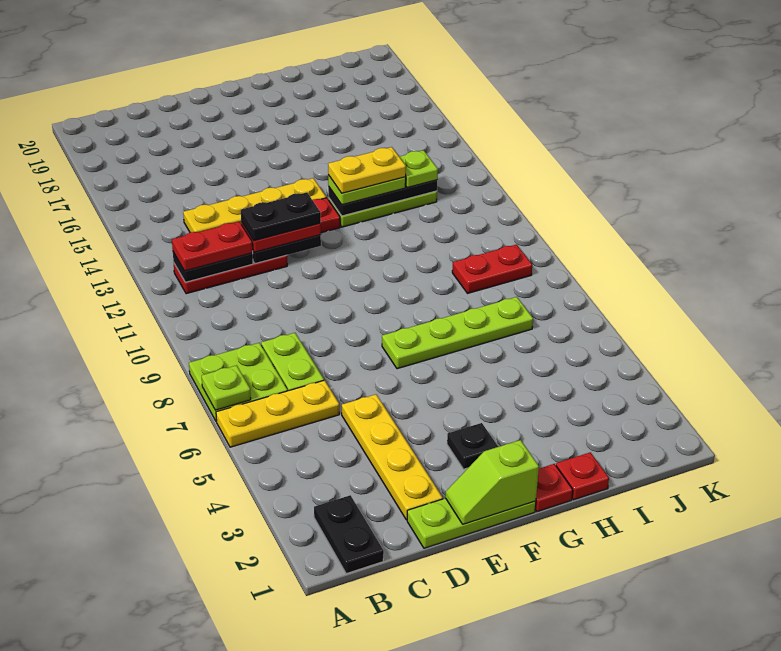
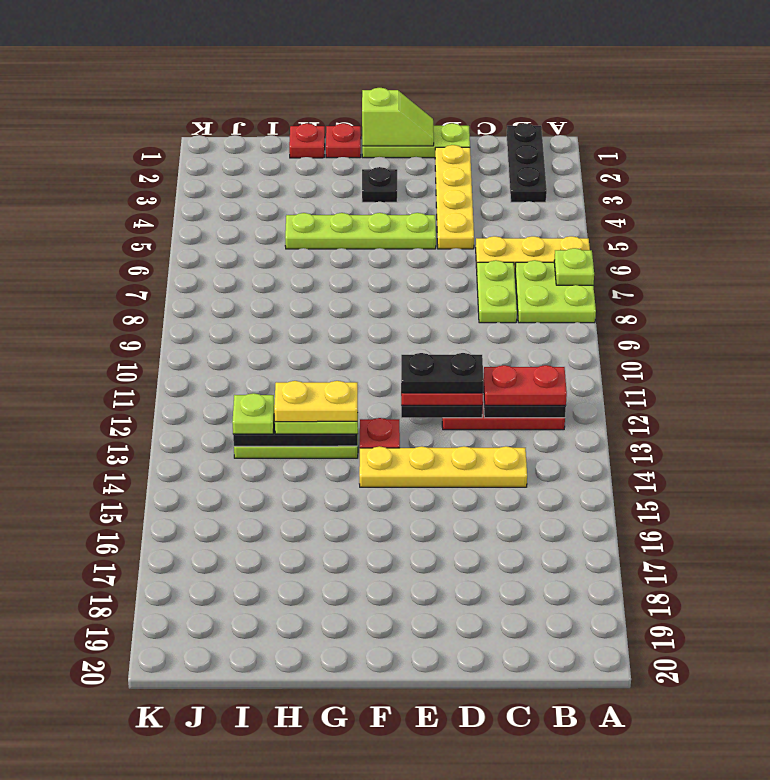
black 1x2 plate [314,495,384,574] -> black 1x3 plate [507,123,547,202]
lime 1x4 plate [382,297,533,369] -> lime 1x4 plate moved to [285,213,436,249]
red 1x2 plate [452,245,532,294] -> none

